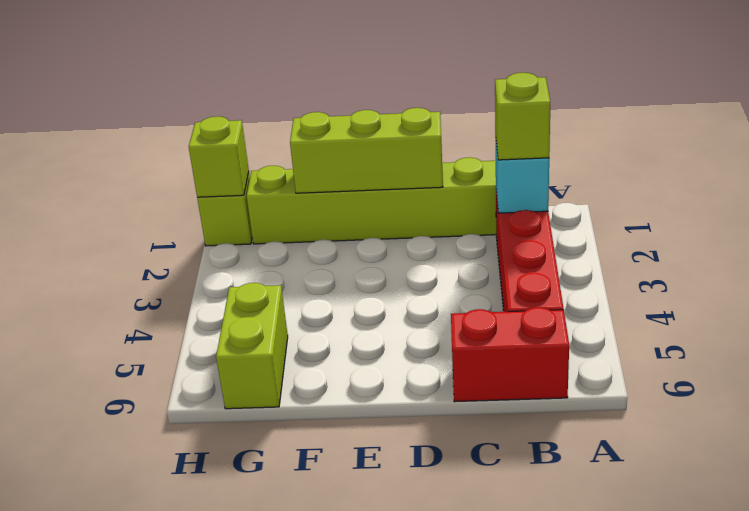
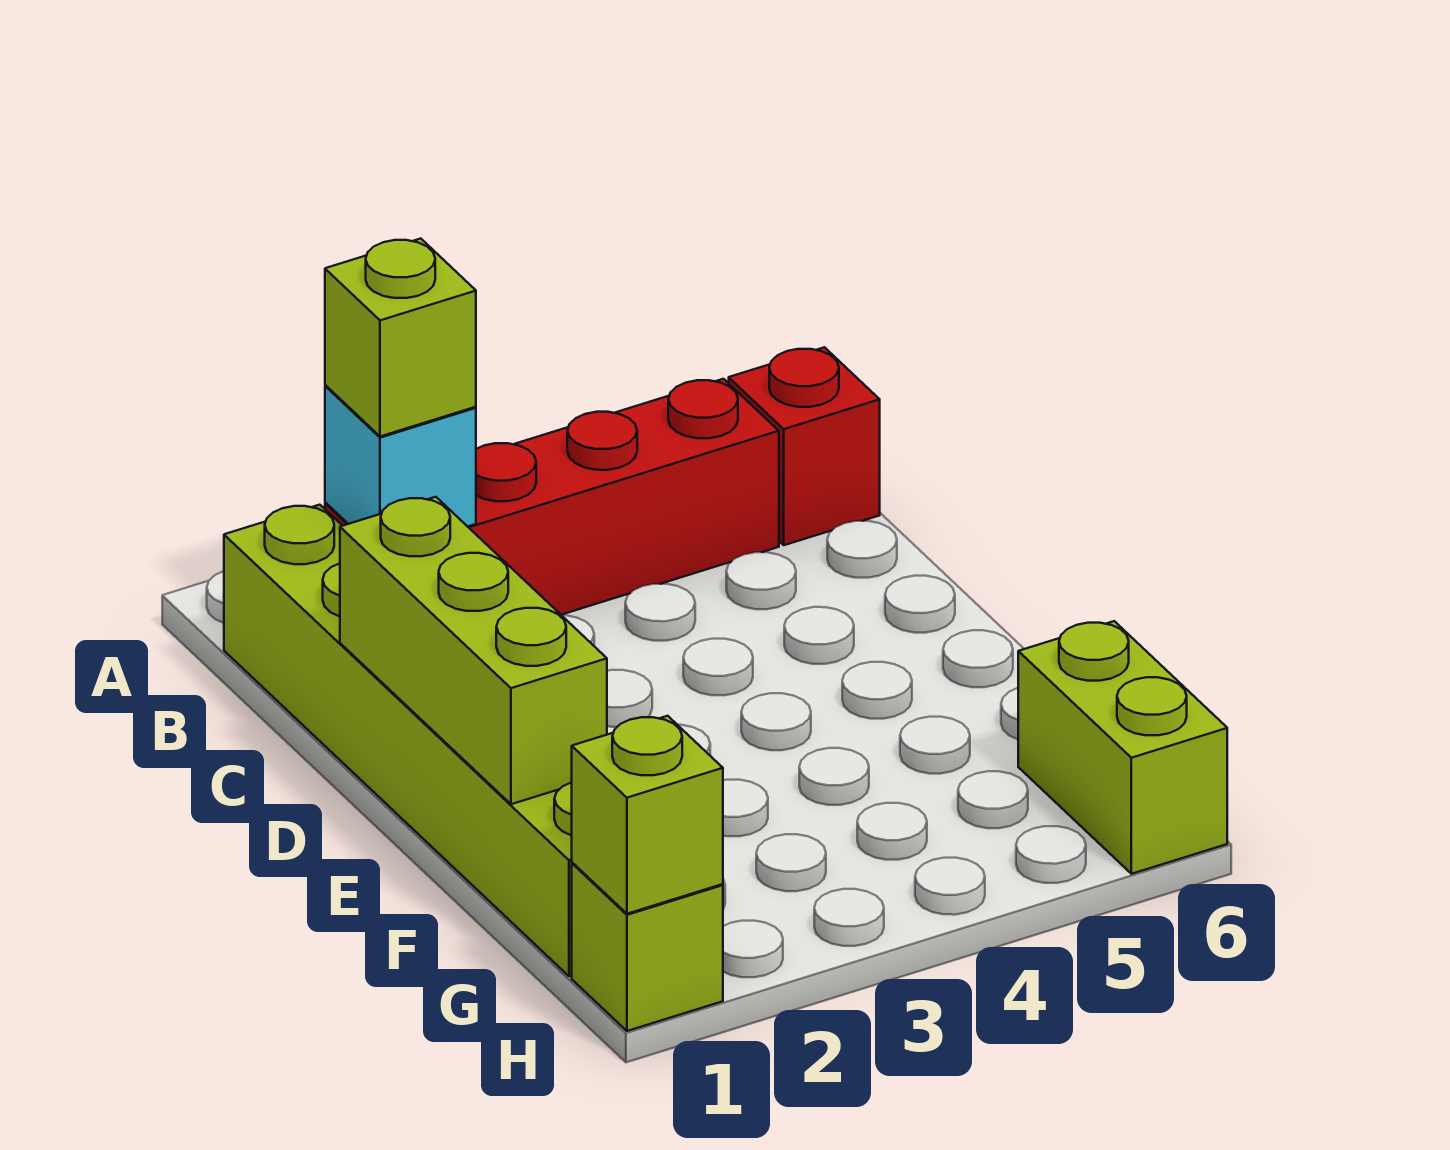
red 1x2 brick [451,307,569,402] -> red 1x1 brick [729,347,880,545]
lime 1x2 brick [216,283,288,409] -> lime 1x2 brick turned to [1018,621,1227,874]

